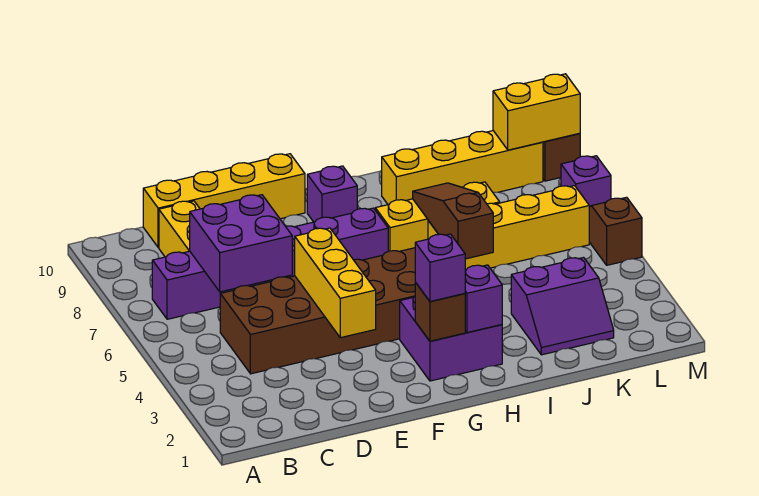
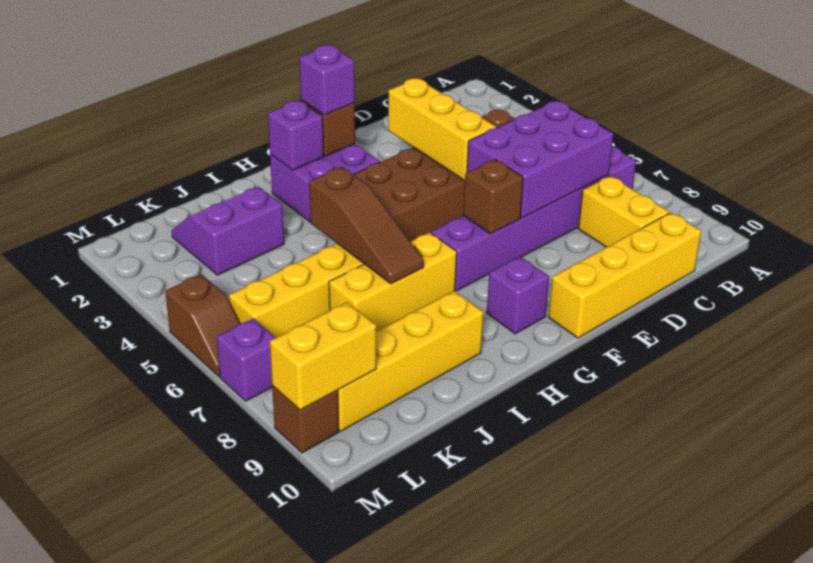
purple 2x2 brick [190,195,292,292] -> purple 2x3 brick [467,101,613,218]
none -> brown 1x1 brick [463,159,523,234]

